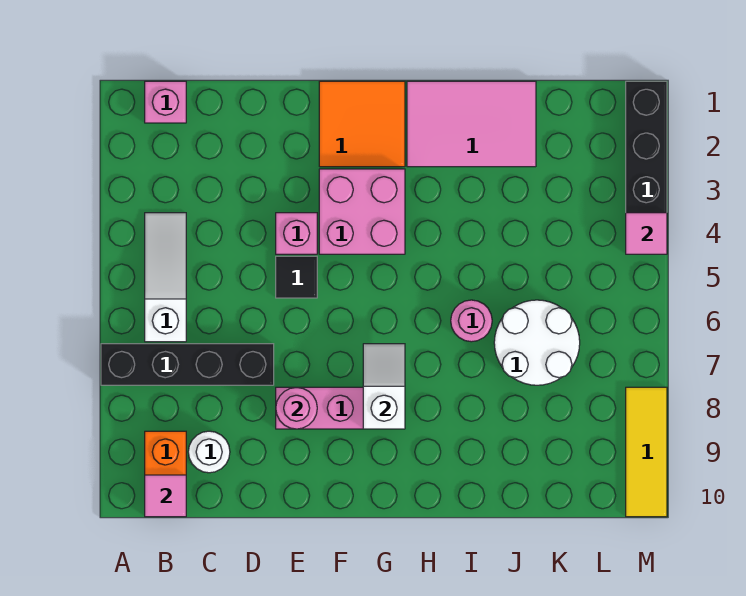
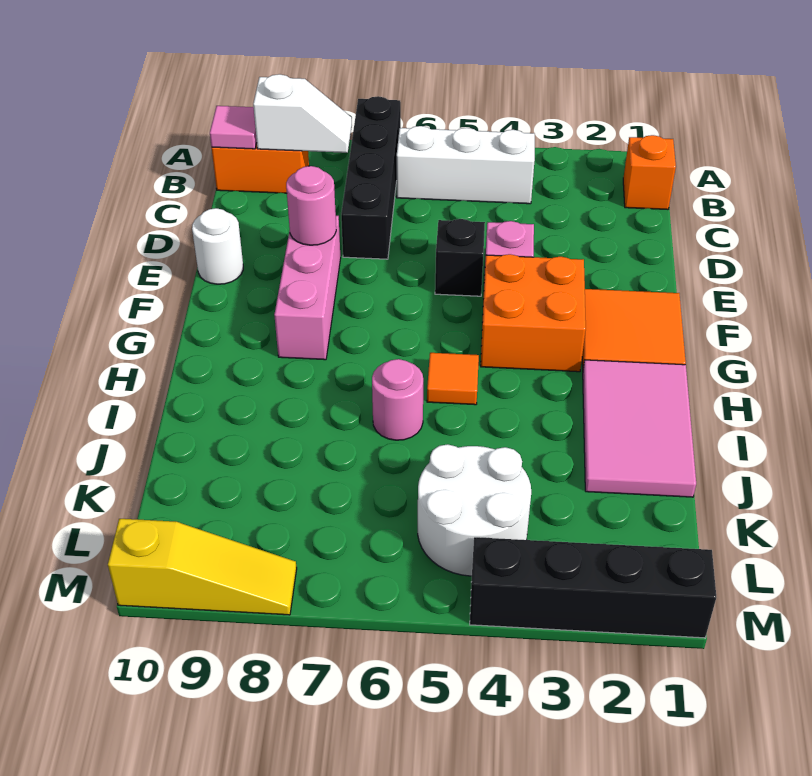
pink 1x1 brick [145,81,186,123] -> orange 1x1 brick [623,135,676,209]
white 1x3 slope [145,213,186,342] -> white 1x3 brick [397,126,535,204]
white 1x1 round brick [188,431,230,473] -> white 1x1 round brick moved to [192,208,243,284]
black 1x1 tile [276,256,317,298] -> black 1x1 brick [435,219,485,296]
pink 2x2 brick [319,169,405,254] -> orange 2x2 brick [481,254,586,372]
white 1x2 slope [363,344,405,429] -> white 1x2 slope moved to [253,74,352,153]
none -> orange 1x1 tile [427,353,479,405]
white 2x2 round brick [494,300,580,385] -> white 2x2 round brick moved to [418,444,531,576]
pink 1x1 tile [626,213,667,254] -> none
yellow 1x3 tile [626,387,667,517] -> yellow 1x3 slope [108,519,297,615]

